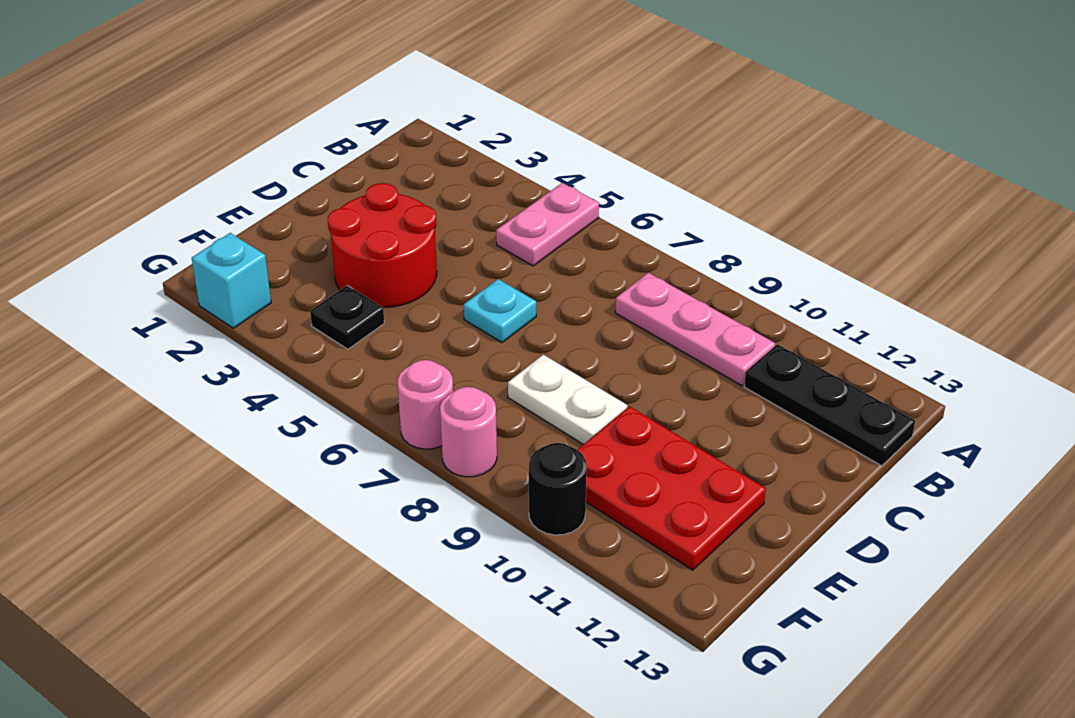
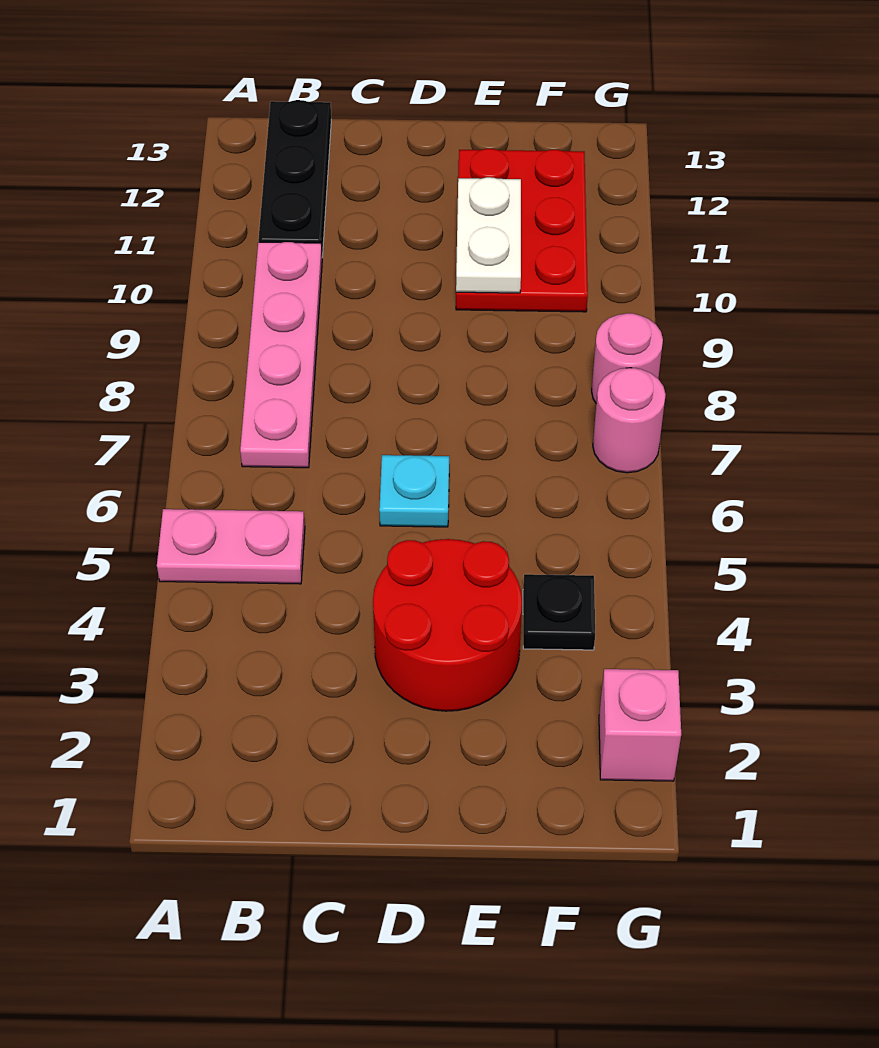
pink 1x3 plate [615,273,775,386] -> pink 1x4 plate [240,242,322,468]
white 1x2 plate [508,355,627,445] -> white 1x2 plate moved to [456,177,521,293]
cyan 1x1 brick [192,233,271,328] -> pink 1x1 brick [599,669,681,781]
black 1x1 round brick [529,443,587,535] -> none

